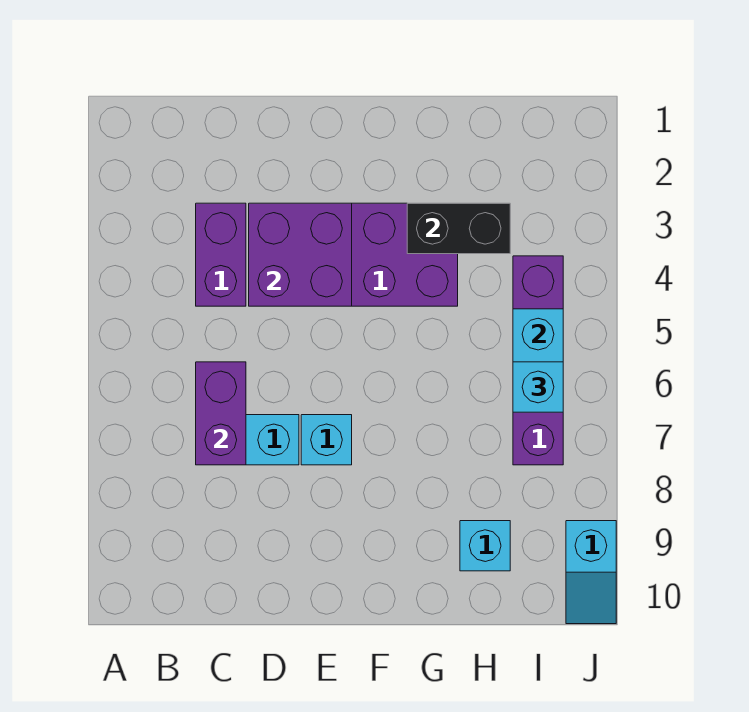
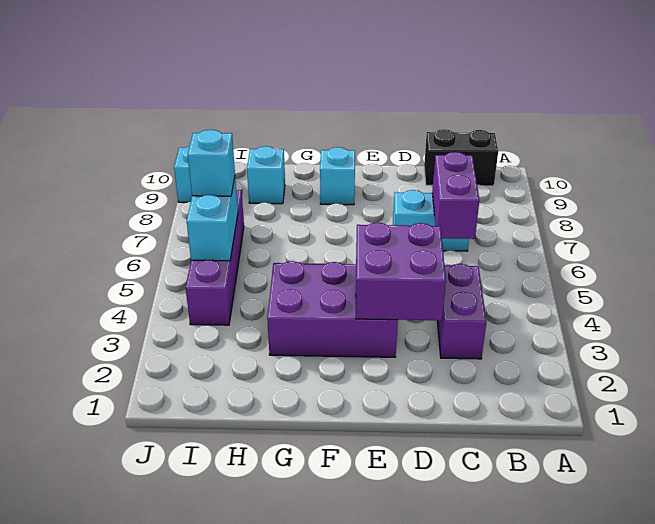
cyan 1x1 brick [301,415,352,465] -> cyan 1x1 brick moved to [320,147,355,205]
black 1x2 brick [407,203,510,254] -> black 1x2 brick moved to [424,129,498,186]

